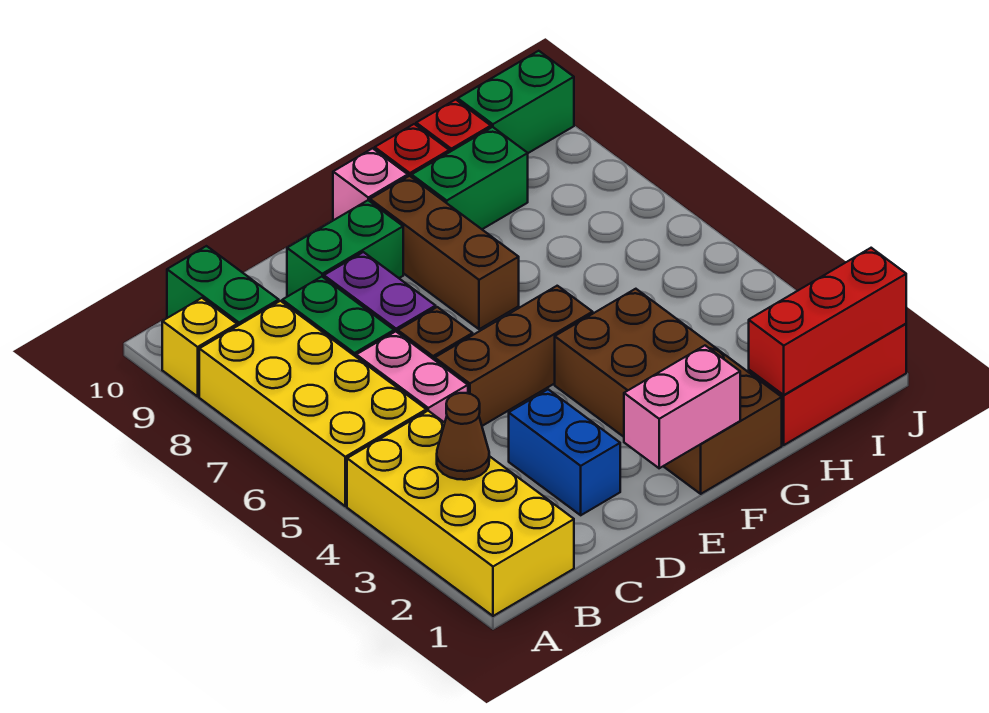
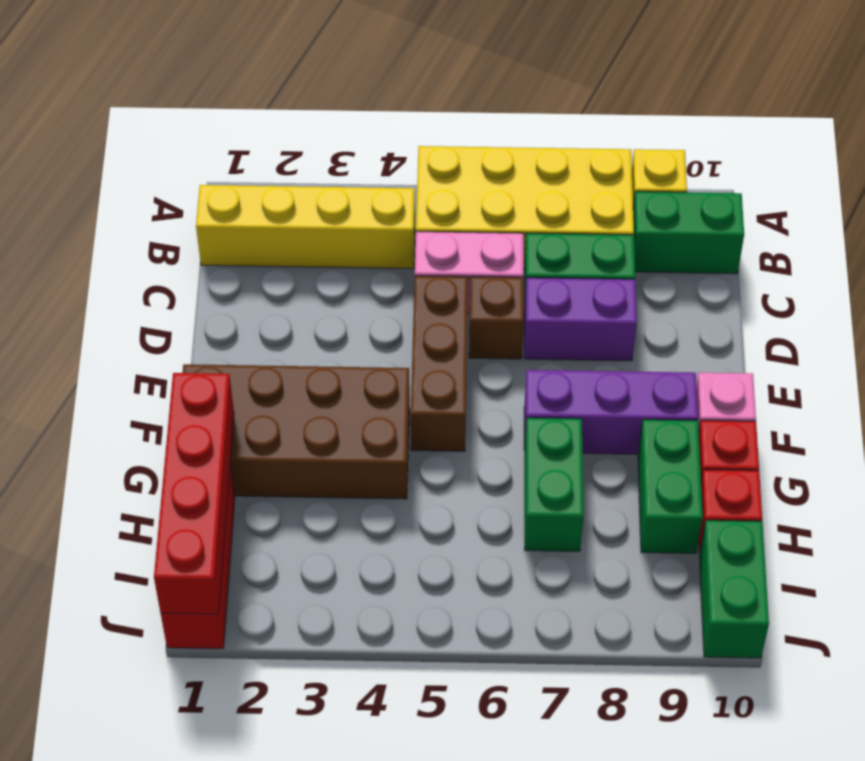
yellow 2x4 brick [347,411,574,616] -> yellow 1x4 brick [196,185,415,269]
brown 1x1 cone [437,393,489,480] -> none
blue 1x2 brick [509,389,620,515] -> none
green 1x2 brick [287,200,403,297] -> green 1x2 brick moved to [525,418,583,551]
pink 1x2 brick [624,346,740,468] -> none
brown 1x3 brick [370,176,519,329] -> purple 1x3 brick [524,370,698,454]
red 1x3 brick [749,248,906,395] -> red 1x4 brick [154,373,234,614]

